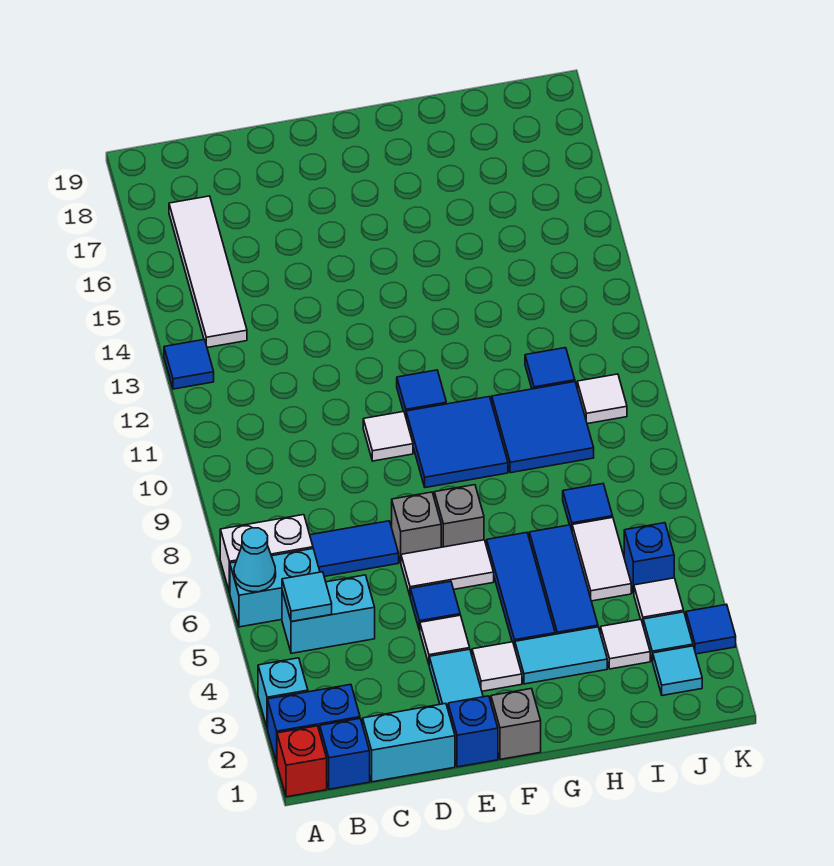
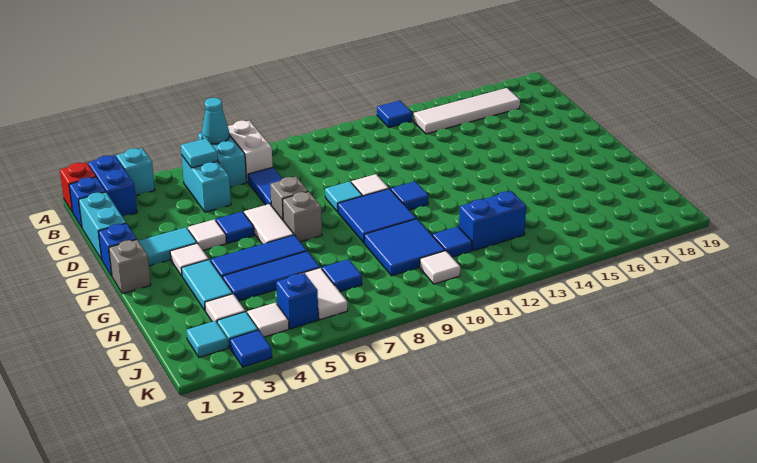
none -> cyan 1x1 tile [325,181,363,212]
white 1x2 tile [572,517,631,601] -> white 1x2 tile turned to [299,268,348,320]
none -> blue 1x2 brick [459,191,526,251]

